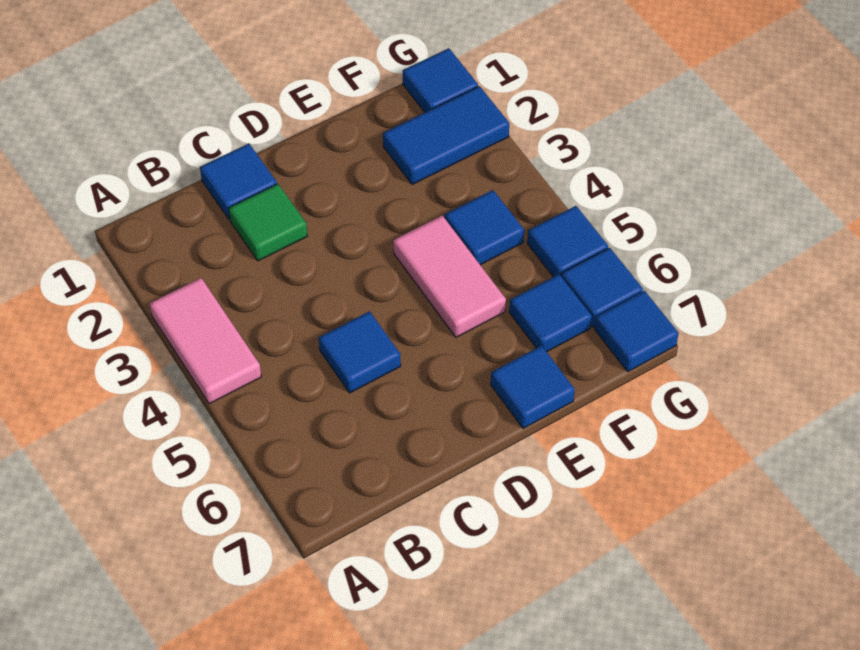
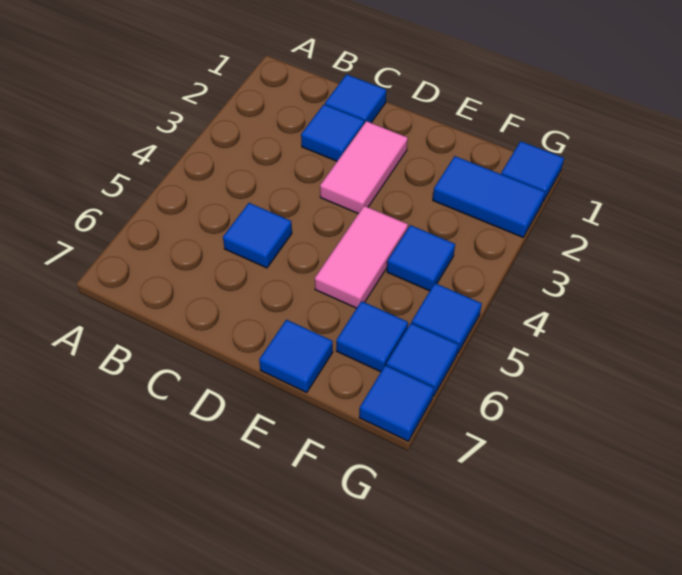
pink 1x2 tile [149,278,261,404] -> pink 1x2 tile moved to [320,121,408,214]
green 1x1 tile [228,184,307,261] -> blue 1x1 tile [301,105,364,161]

